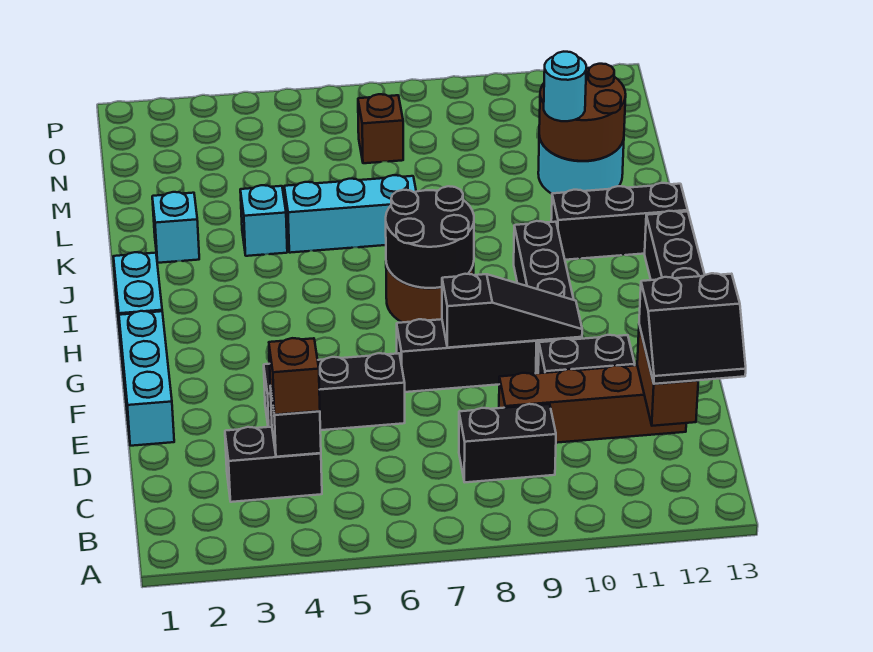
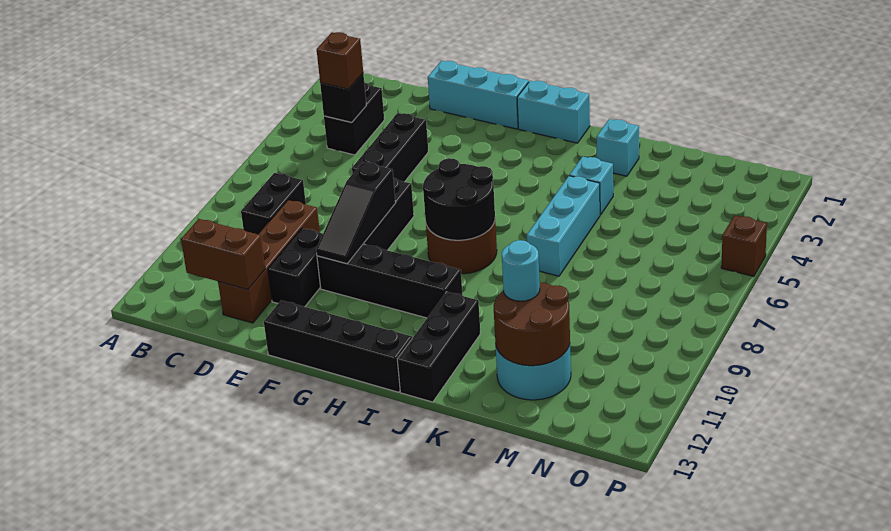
black 2x2 slope [639,273,746,384] -> none
brown 1x1 brick [358,94,403,163] -> brown 1x1 brick moved to [721,215,767,276]

